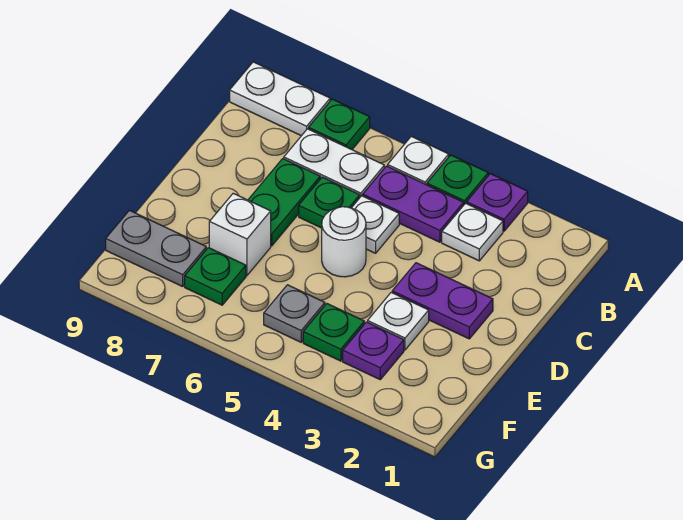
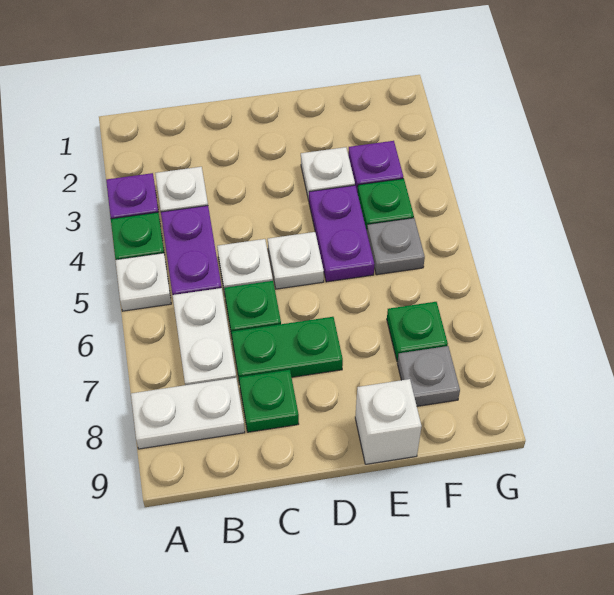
green 1x1 plate [309,99,370,149] -> green 1x1 plate moved to [239,370,299,432]
white 1x2 plate [230,62,330,136] -> white 1x2 plate turned to [131,378,245,449]
purple 1x2 plate [392,263,493,339] -> purple 1x2 plate moved to [309,185,374,282]
white 1x1 round brick [322,207,366,277] -> white 1x1 plate [268,232,324,289]
white 1x1 brick [209,193,271,275] -> white 1x1 brick moved to [355,379,421,464]
grey 1x2 plate [106,210,206,286] -> grey 1x1 plate [397,346,460,406]

